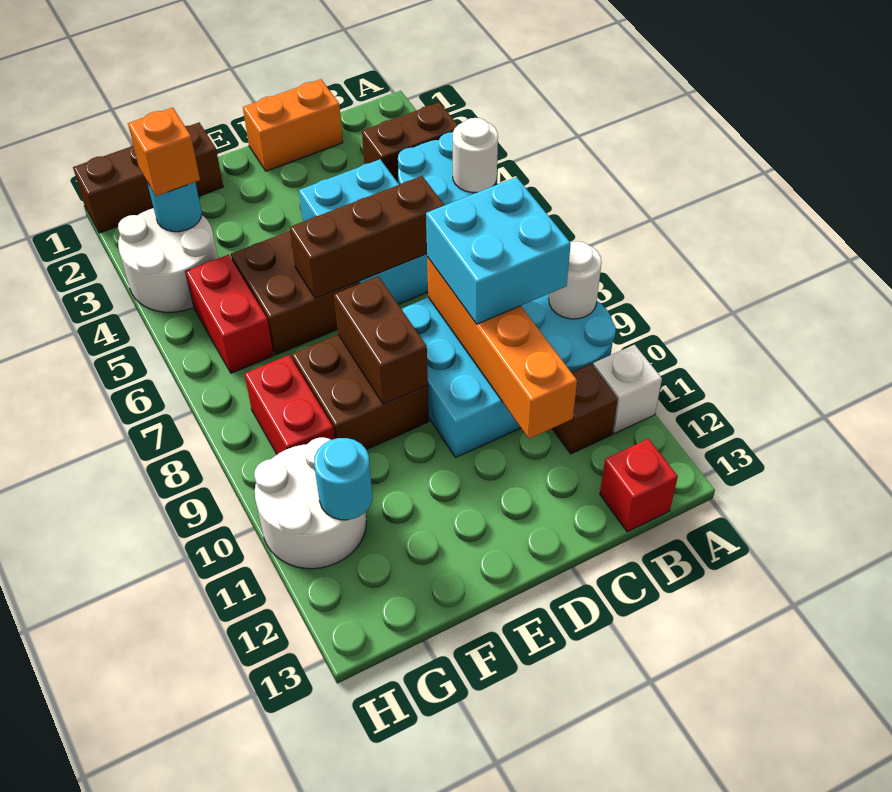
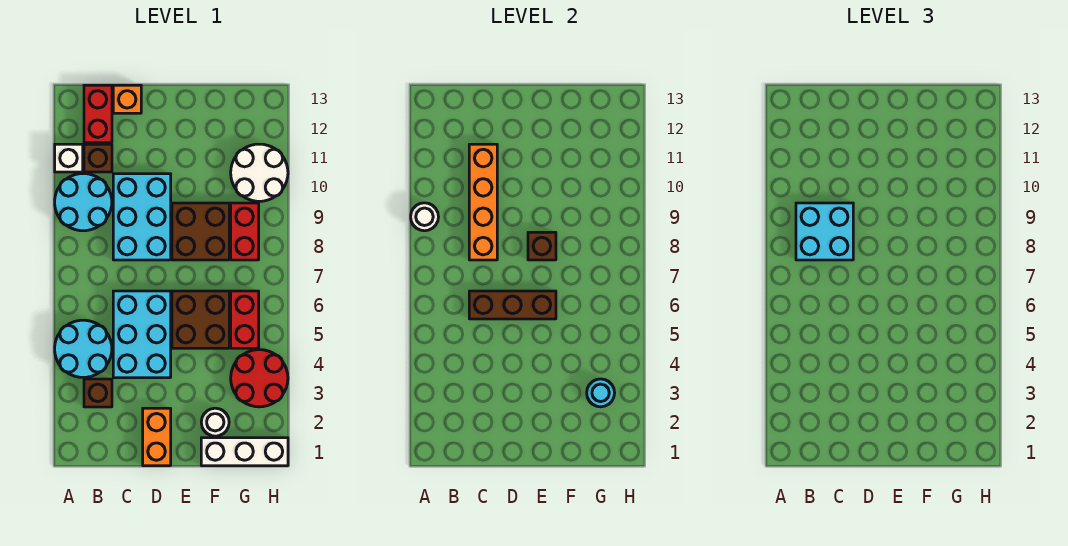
brown 1x2 brick [362,102,458,182] -> brown 1x1 brick [84,379,112,407]
white 1x1 round brick [453,118,498,192] -> white 1x1 round brick moved to [201,408,229,436]
red 1x1 brick [600,439,678,532] -> red 1x2 brick [84,85,112,143]
orange 1x2 brick [243,79,343,171] -> orange 1x2 brick turned to [143,408,171,466]
brown 1x2 brick [334,276,428,404] -> brown 1x1 brick [528,232,556,260]
brown 1x3 brick [73,123,223,233] -> white 1x3 brick [201,438,288,466]
white 2x2 round brick [118,208,218,312] -> red 2x2 round brick [231,350,288,407]
orange 1x1 brick [128,108,200,196] -> orange 1x1 brick moved to [113,85,141,113]
cyan 1x1 round brick [314,438,372,520] -> none

